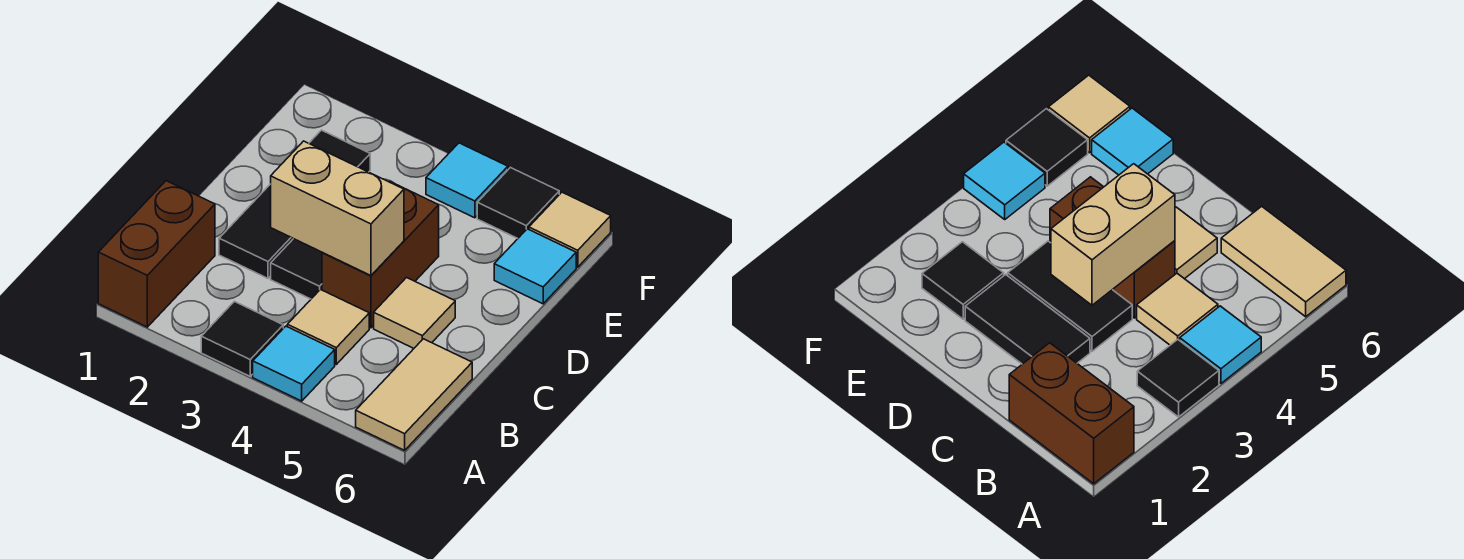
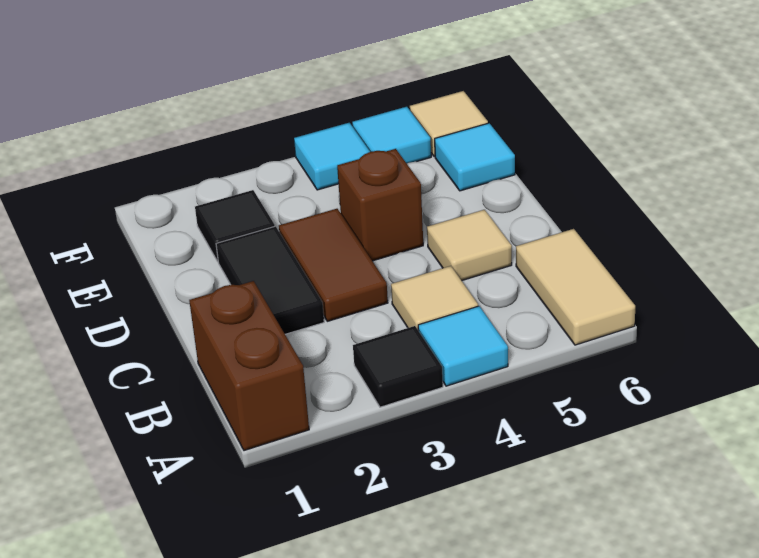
black 1x2 tile [271,239,322,299] -> brown 1x2 tile [279,209,388,321]
tan 1x2 brick [271,141,404,276] -> none
brown 1x2 brick [322,181,439,328] -> brown 1x1 brick [337,149,423,261]
black 1x1 tile [477,168,559,238] -> cyan 1x1 tile [352,107,431,163]

